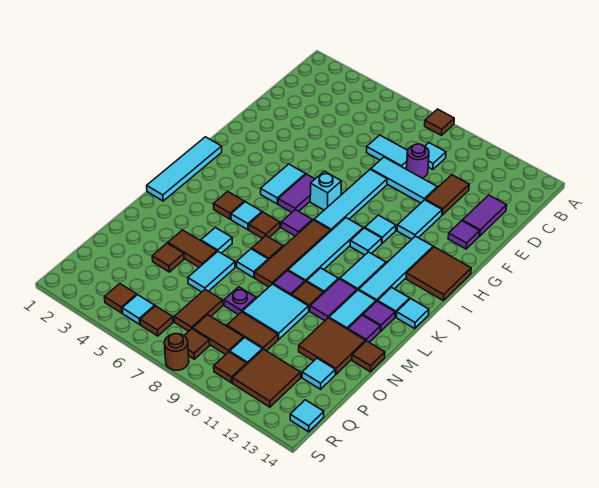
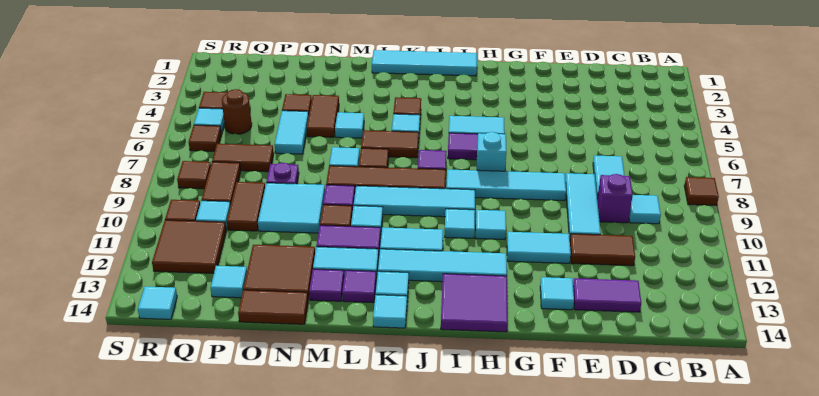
purple 1x1 round brick [407,144,429,178] -> purple 1x1 brick [597,174,633,223]
purple 1x1 tile [448,221,480,249] -> cyan 1x1 tile [540,277,574,310]
brown 2x2 tile [406,247,471,300] -> purple 2x2 tile [441,274,507,332]
brown 1x1 tile [249,212,280,239] -> brown 1x2 tile [361,130,419,158]
cyan 1x2 tile [188,252,235,292] -> cyan 1x2 tile turned to [275,111,309,154]
brown 1x1 tile [352,341,385,372] -> brown 1x2 tile [238,290,308,324]
brown 1x1 round brick [164,334,189,370] -> brown 1x1 round brick moved to [222,89,252,134]

